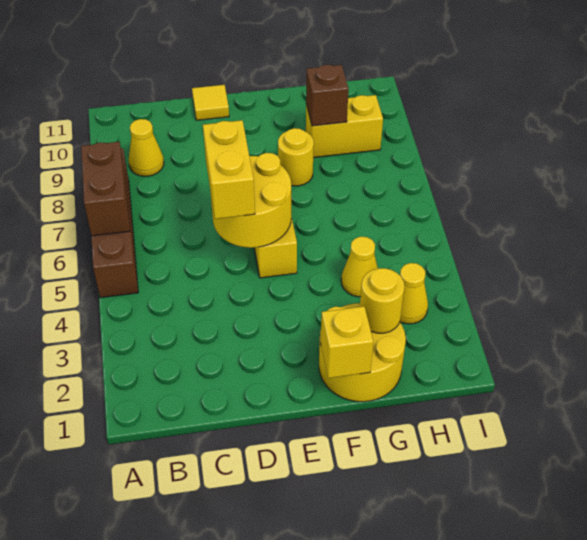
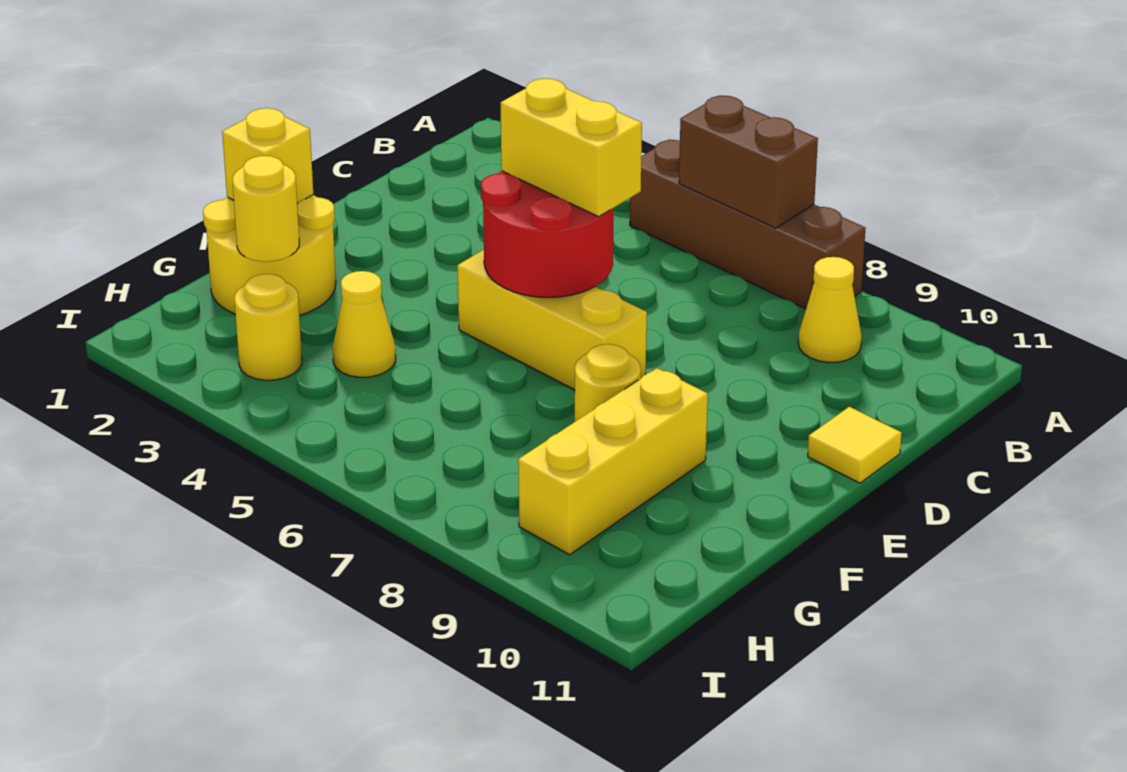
yellow 2x2 round brick [210,153,291,248] -> red 2x2 round brick [481,171,614,297]
yellow 1x2 brick [306,95,383,158] -> yellow 1x3 brick [518,368,708,555]
brown 1x1 brick [306,65,349,126] -> none
yellow 1x1 cone [400,263,428,324] -> yellow 1x1 round brick [235,274,302,380]

